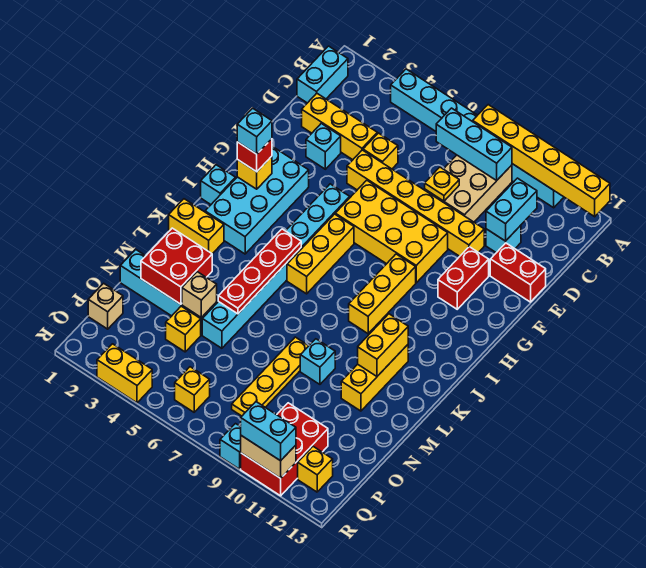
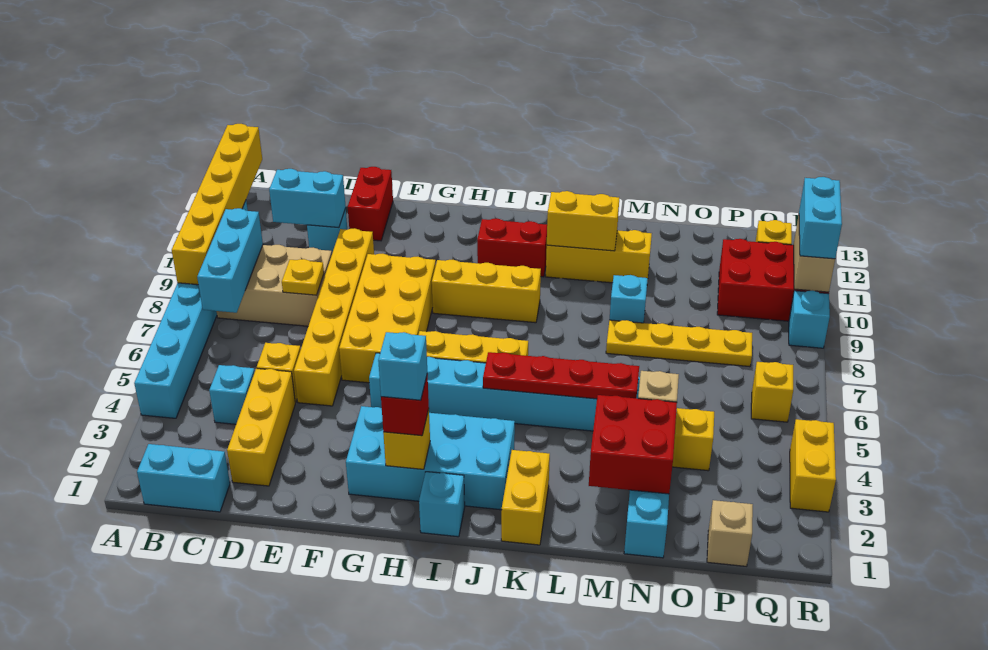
cyan 1x1 brick [306,123,341,169] -> cyan 1x1 brick moved to [209,365,255,424]
red 1x2 brick [438,247,489,309] -> red 1x2 brick moved to [477,219,547,277]

